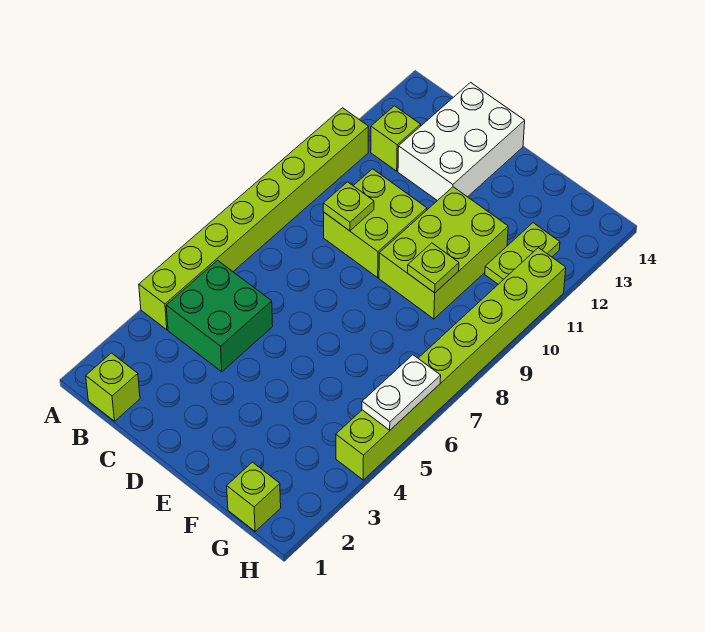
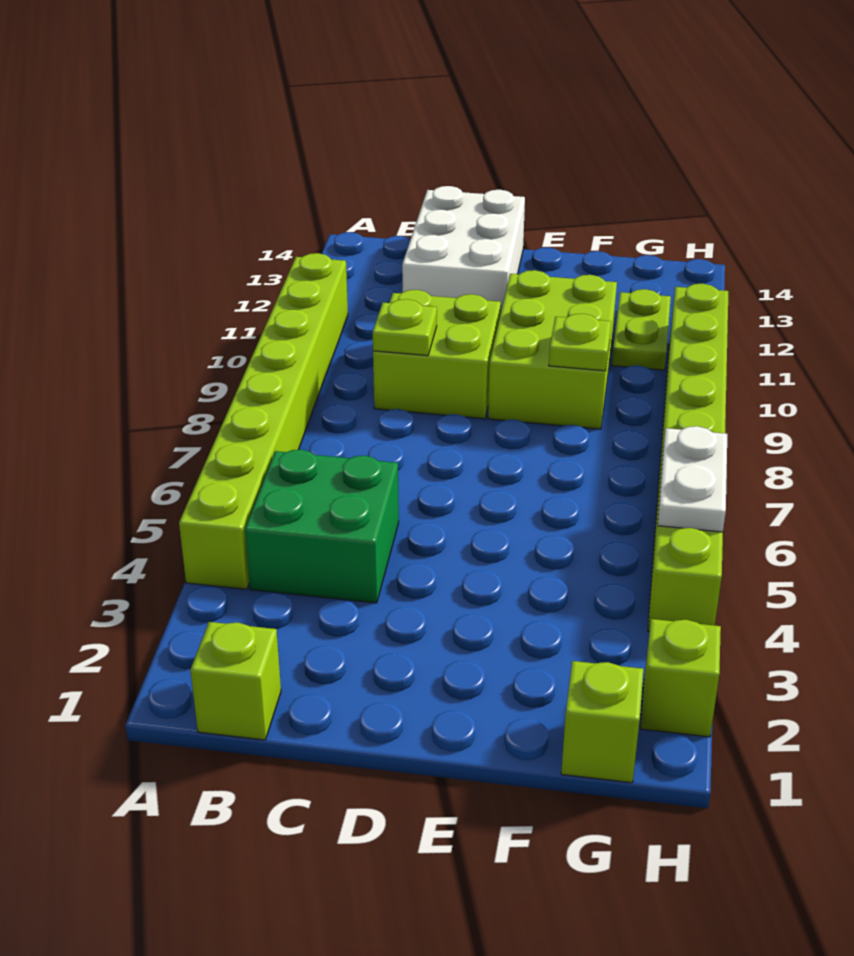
lime 1x1 brick [371,106,421,171] -> lime 1x1 brick moved to [640,619,721,737]

